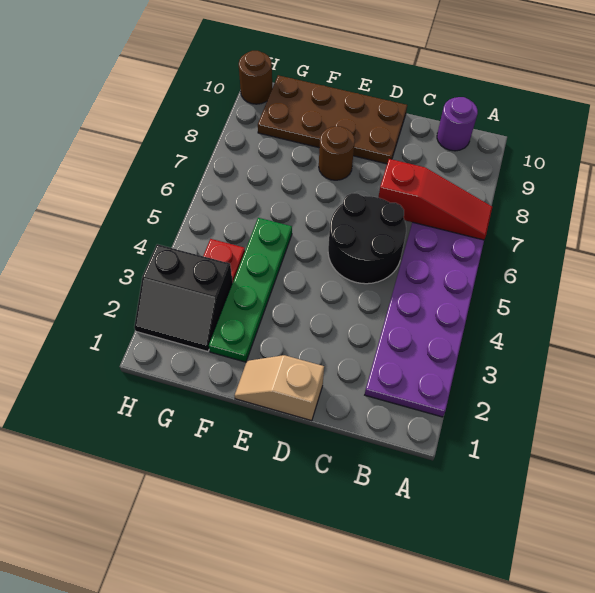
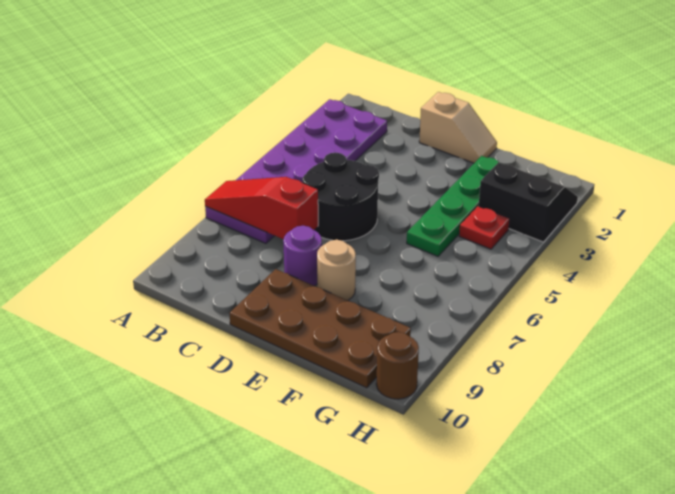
purple 1x1 round brick [437,97,478,151] -> purple 1x1 round brick moved to [283,226,322,286]
brown 1x1 round brick [319,126,355,180] -> tan 1x1 round brick [317,240,356,300]

